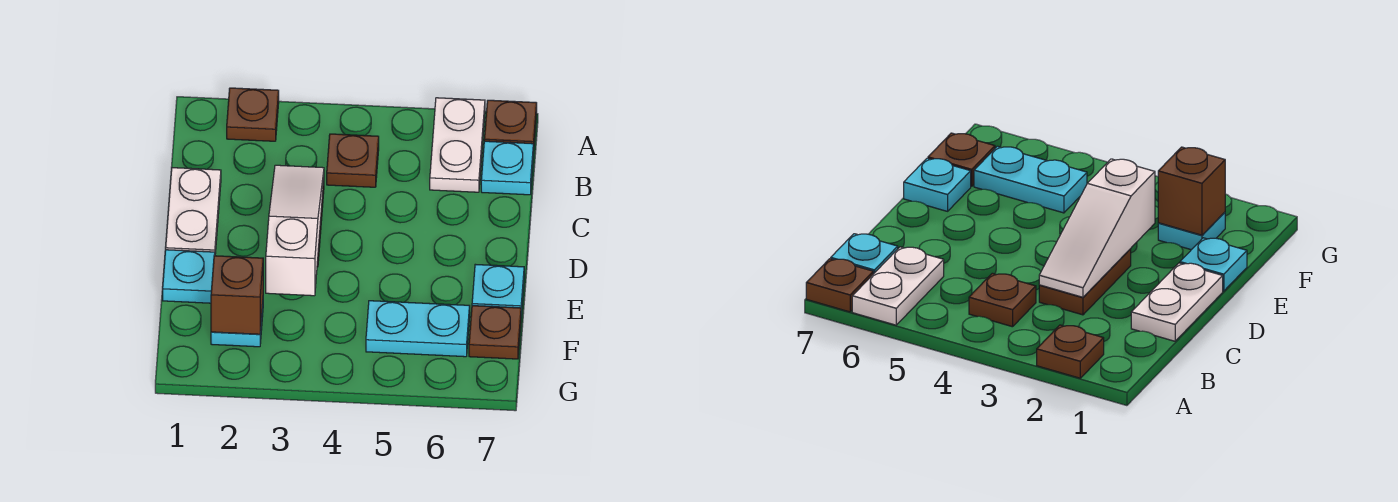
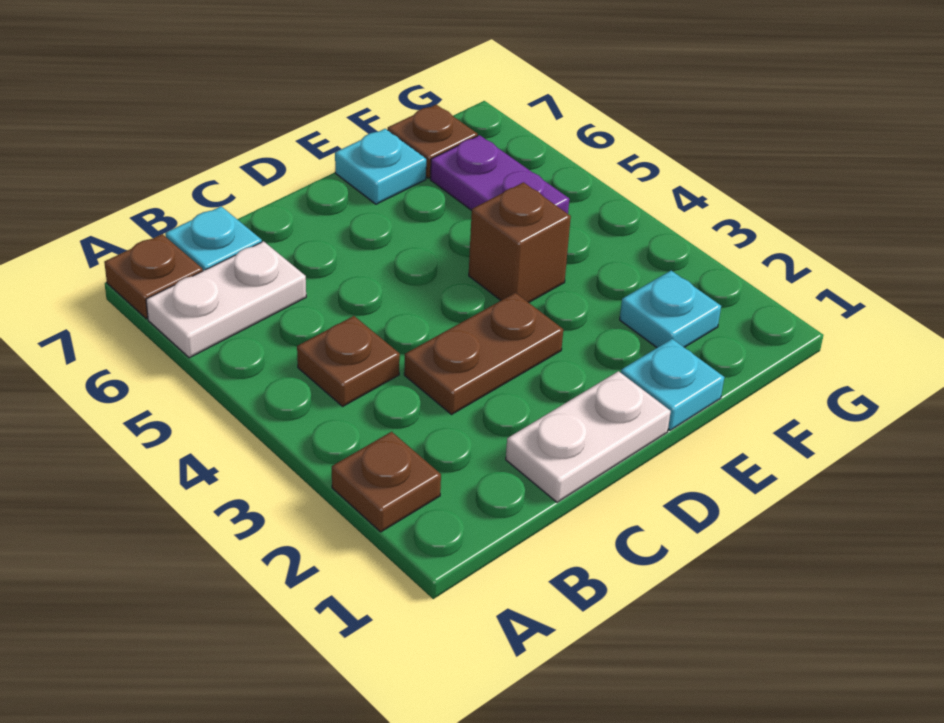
white 1x3 slope [266,165,324,296] -> none
brown 1x1 brick [211,255,263,334] -> brown 1x1 brick moved to [469,182,571,303]
cyan 1x2 plate [366,301,470,357] -> purple 1x2 plate [430,135,569,214]

